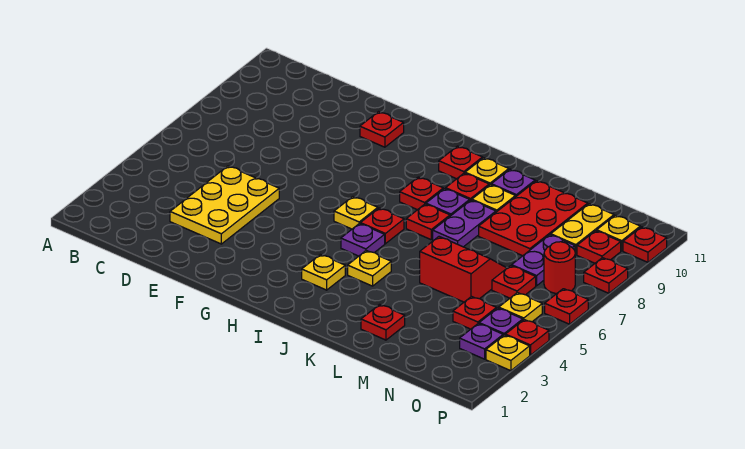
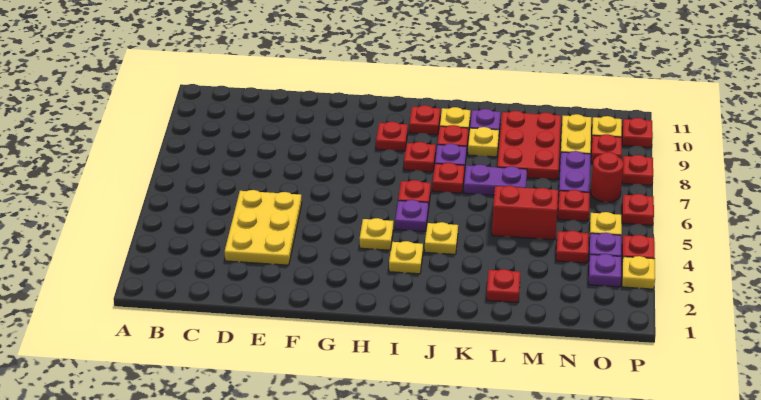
red 1x1 plate [360,112,404,147] -> red 1x1 plate moved to [376,122,408,151]
yellow 1x1 plate [334,197,378,229] -> yellow 1x1 plate moved to [360,218,393,250]
purple 1x2 plate [433,200,496,247] -> purple 1x2 plate turned to [464,164,527,195]

